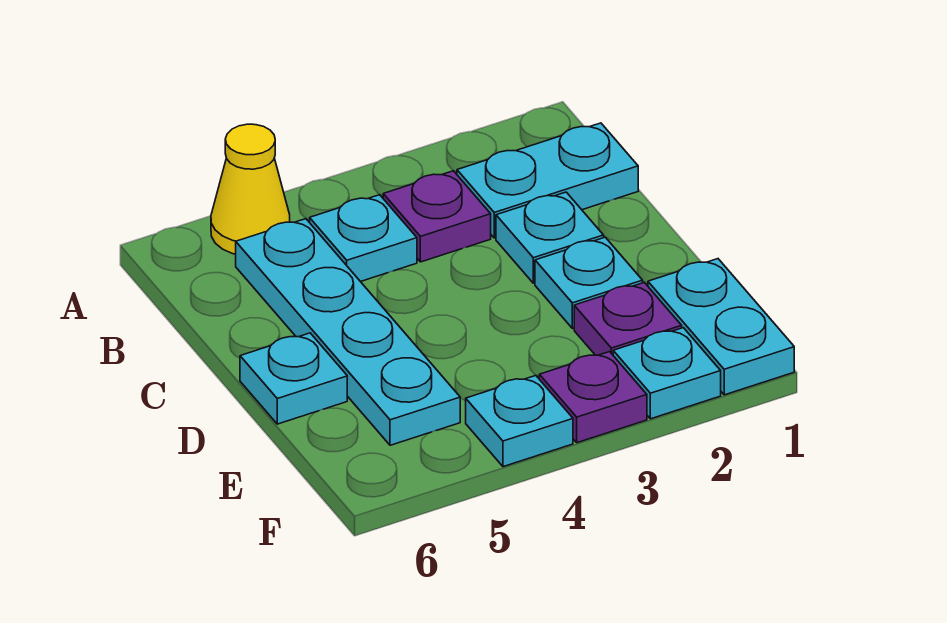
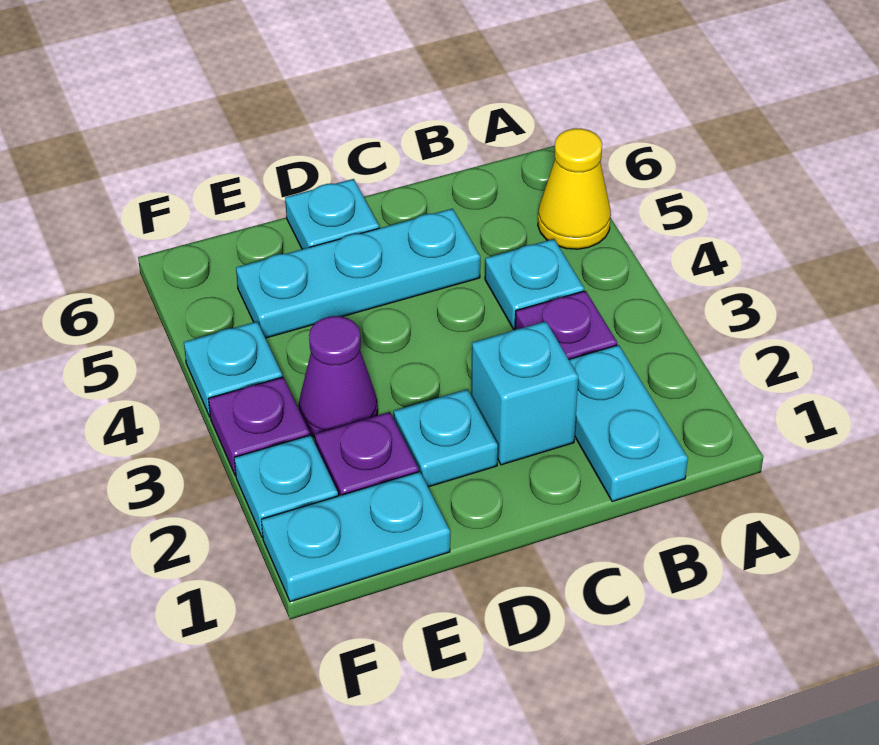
cyan 1x4 plate [236,219,460,445] -> cyan 1x3 plate [236,209,480,338]
cyan 1x1 plate [496,192,604,283] -> cyan 1x1 brick [471,321,578,465]
none -> purple 1x1 cone [299,316,378,437]

